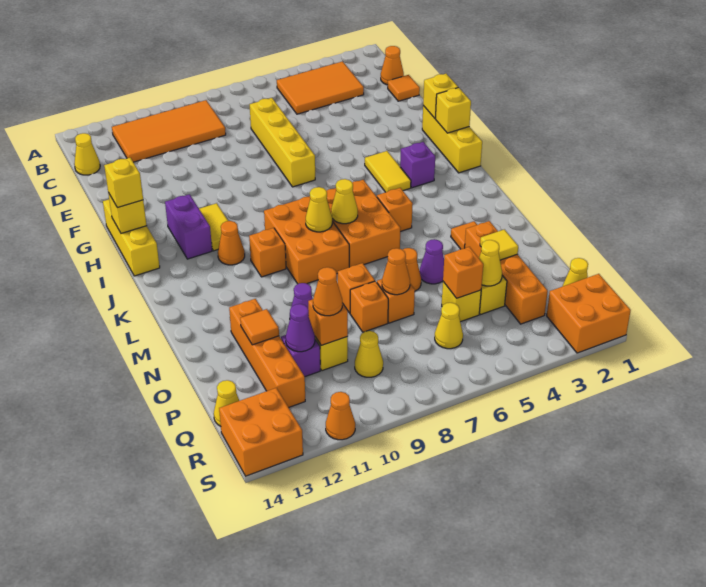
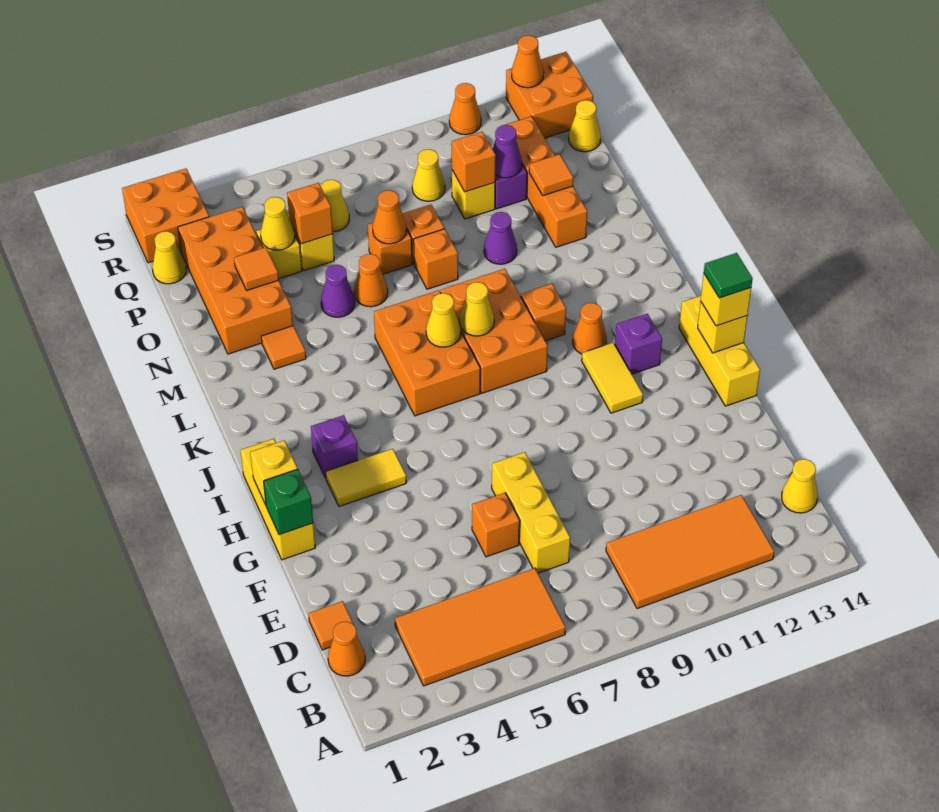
orange 2x3 tile [277,61,364,114] -> orange 2x4 tile [395,568,566,686]
yellow 1x4 brick [250,98,315,187] -> yellow 1x3 brick [492,452,570,573]
yellow 1x1 brick [423,74,458,118] -> green 1x1 brick [264,469,313,535]
yellow 1x2 tile [365,151,411,192] -> yellow 1x2 tile turned to [326,449,406,506]
purple 1x2 brick [165,194,212,259] -> purple 1x1 brick [615,314,662,374]
none -> green 1x1 tile [704,253,753,298]
orange 1x1 brick [377,188,413,232] -> orange 1x1 brick moved to [472,493,520,557]
orange 1x4 brick [465,221,548,324] -> orange 2x4 brick [178,207,293,354]
yellow 1x1 tile [480,229,518,260] -> orange 1x1 tile [234,247,279,290]
orange 1x1 cone [313,267,342,316] -> orange 1x1 cone moved to [511,35,544,88]

